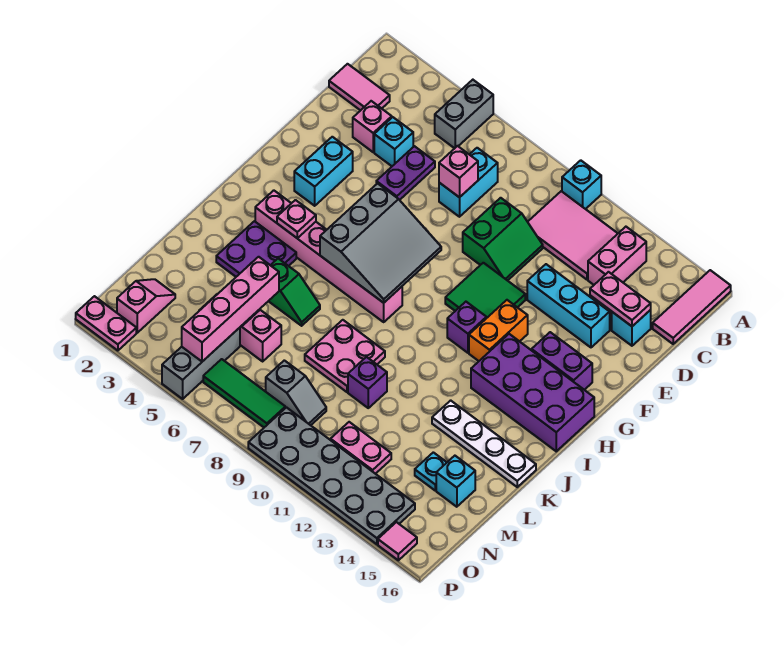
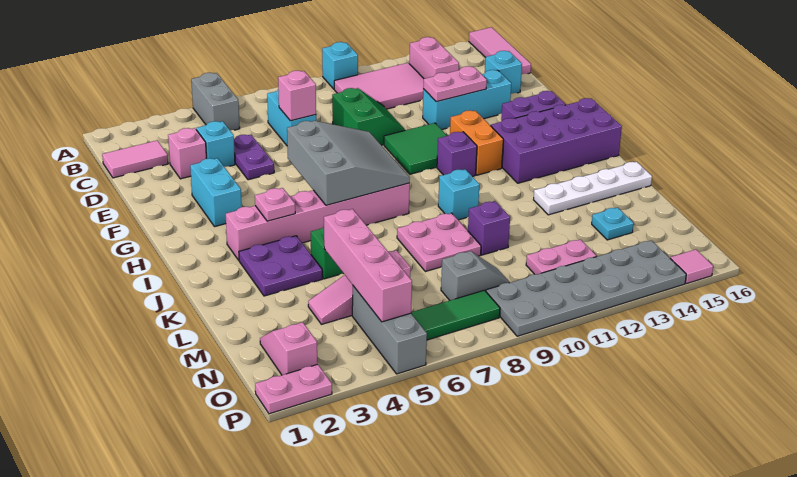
pink 1x2 plate [590,272,651,326] -> pink 1x2 plate moved to [423,66,487,102]
cyan 1x1 brick [436,456,475,507] -> cyan 1x1 brick moved to [438,169,480,220]

